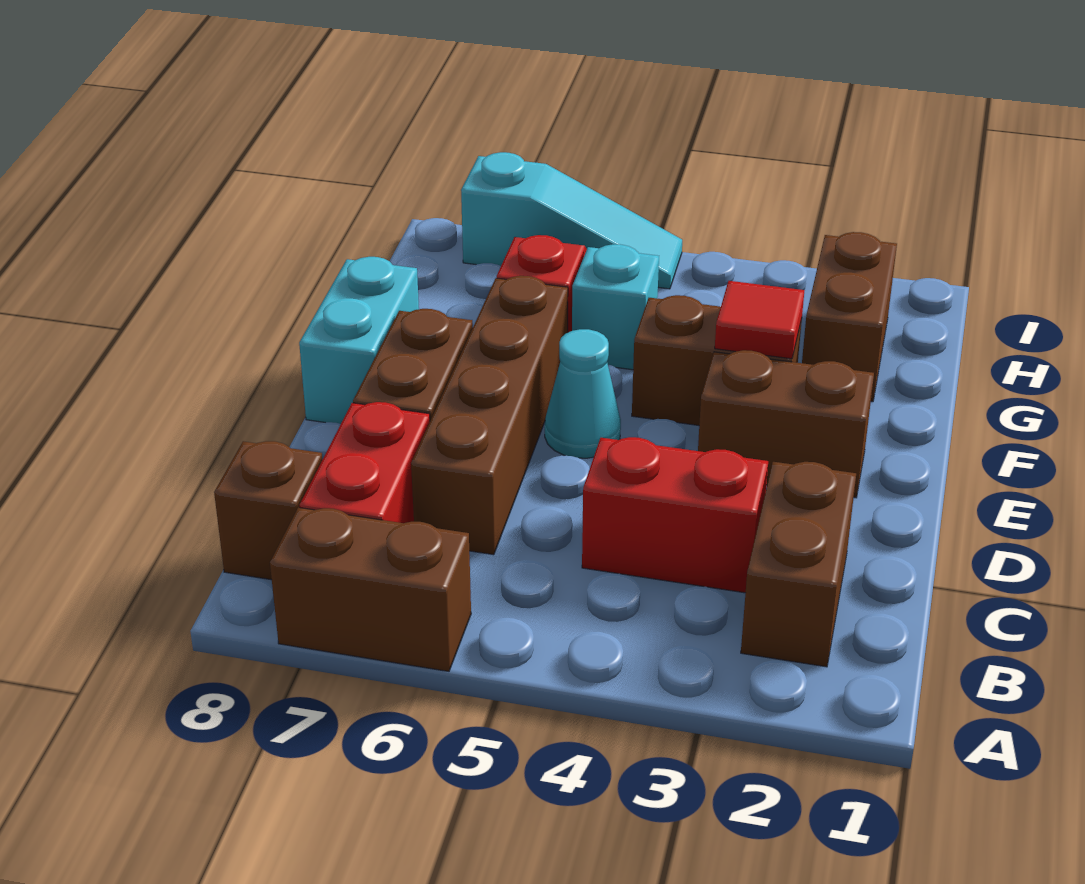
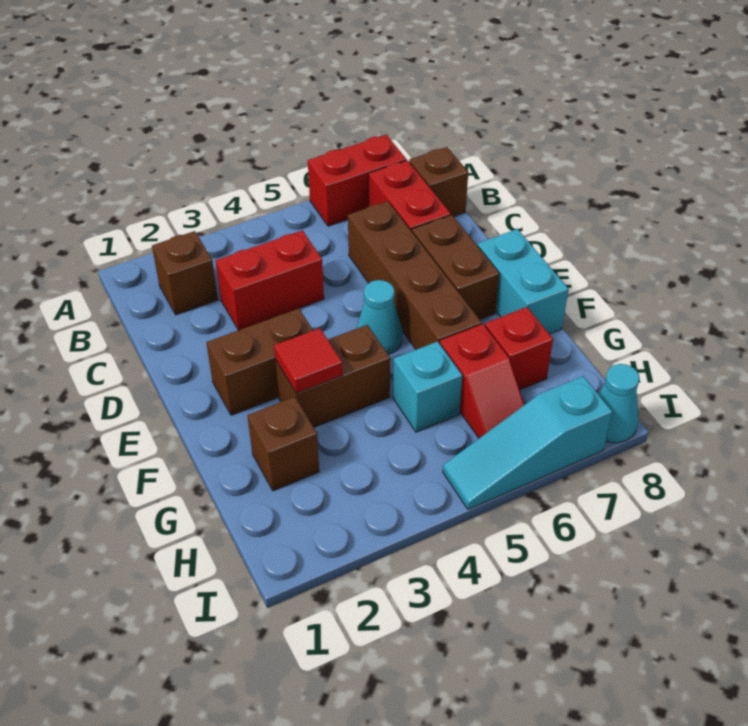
brown 1x2 brick [270,507,471,671] -> red 1x2 brick [308,135,406,226]
brown 1x2 brick [741,462,856,667] -> brown 1x1 brick [152,231,218,315]
brown 1x2 brick [802,232,897,402] -> brown 1x1 brick [247,397,319,491]
none -> red 1x1 brick [485,307,553,390]
none -> cyan 1x1 cone [599,364,639,443]

